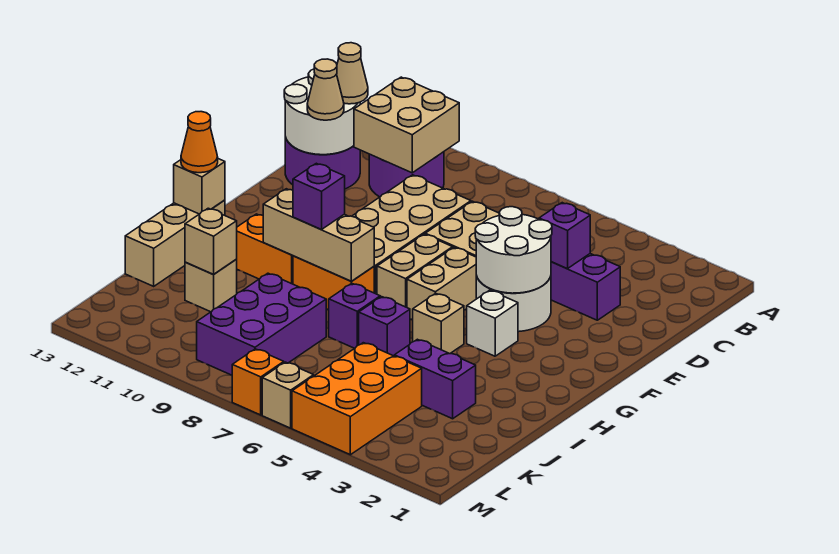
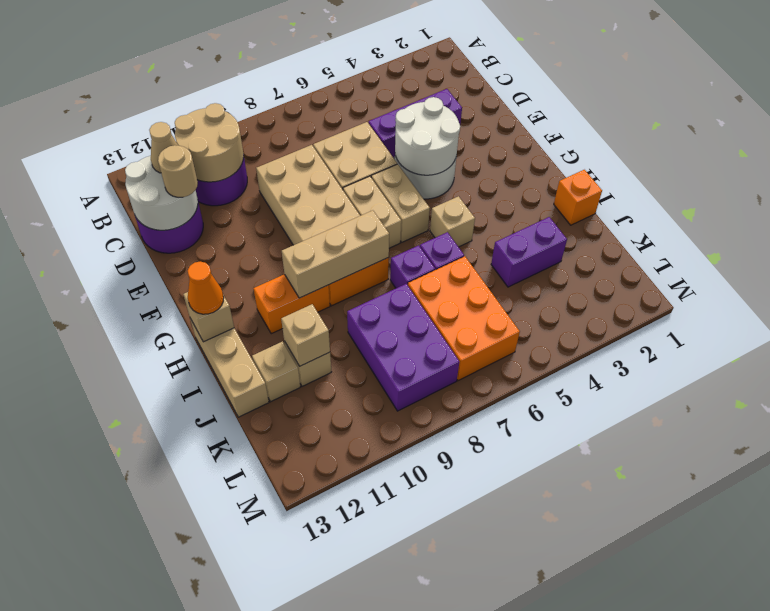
tan 2x2 brick [354,77,459,173] -> tan 2x2 round brick [175,103,244,182]
purple 1x1 brick [539,203,590,269] -> none
tan 1x1 cone [307,59,344,120] -> tan 1x1 round brick [158,145,198,197]
white 1x1 brick [467,290,518,356] -> none
purple 1x1 brick [293,163,345,229] -> none
orange 2x3 brick [292,343,422,455] -> orange 2x3 brick moved to [408,256,520,381]
tan 1x1 brick [262,362,314,428] -> tan 1x1 brick moved to [252,341,300,402]
orange 1x1 brick [232,349,284,415] -> orange 1x1 brick moved to [554,170,602,225]

